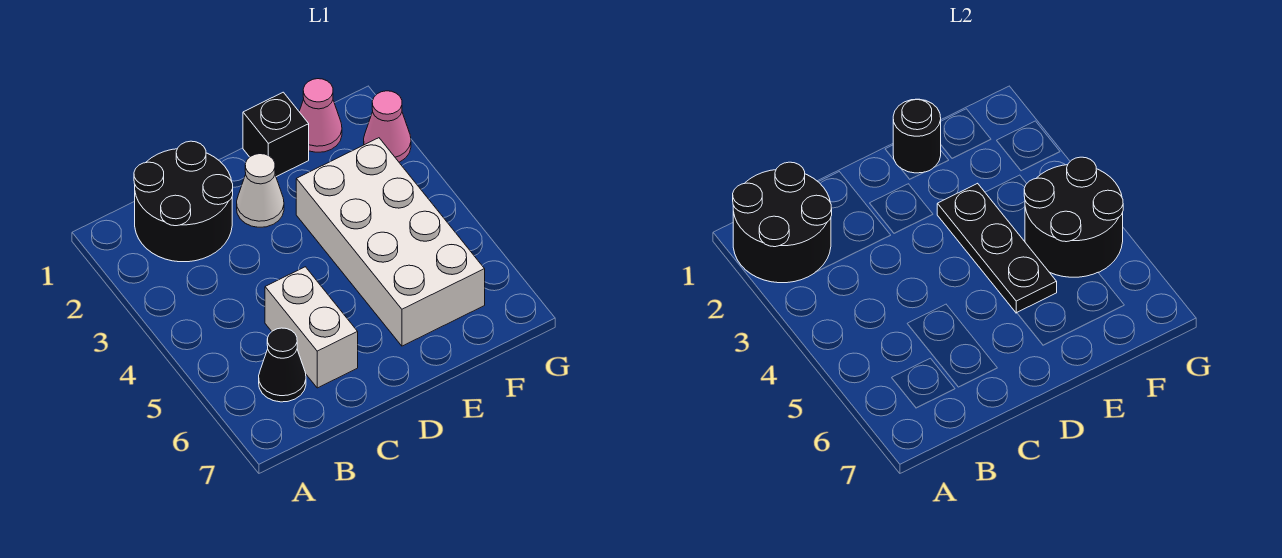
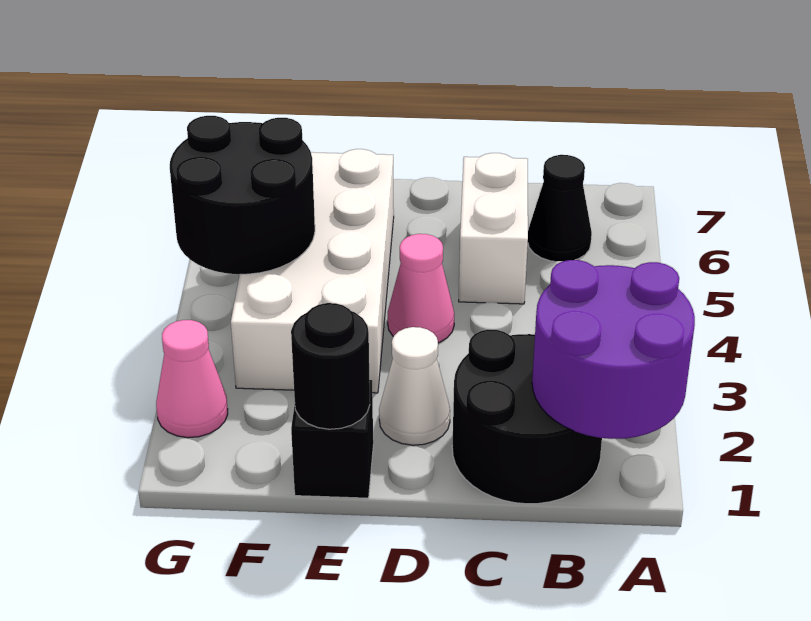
black 2x2 round brick [733,162,832,283] -> purple 2x2 round brick [532,260,695,439]
black 1x3 plate [937,183,1057,313] -> none
pink 1x1 cone [299,79,342,152] -> pink 1x1 cone moved to [388,234,454,343]

